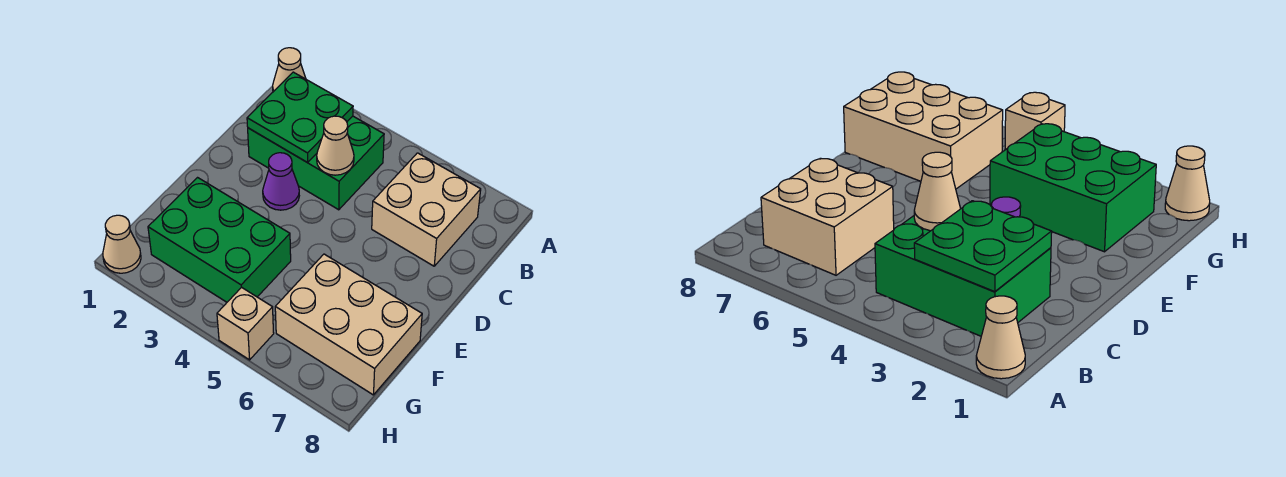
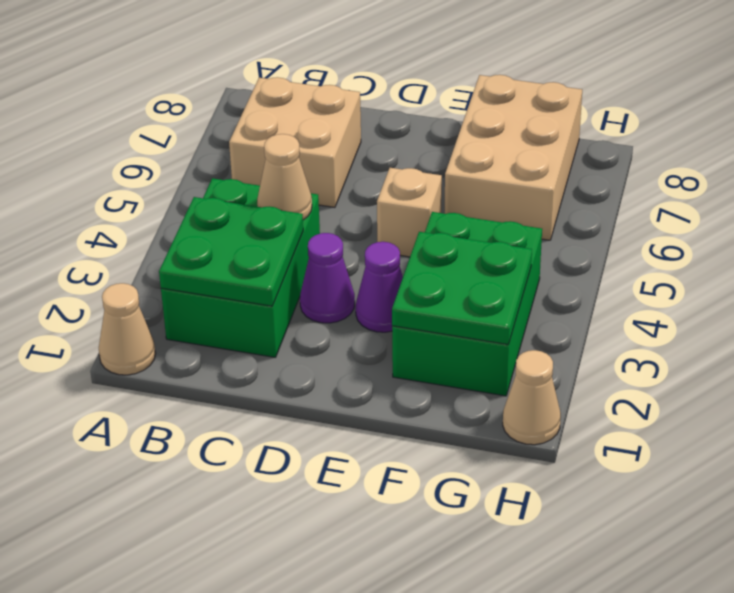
none -> purple 1x1 cone [356,242,403,332]
none -> green 2x2 plate [392,232,532,345]
tan 1x1 brick [217,287,274,360] -> tan 1x1 brick moved to [377,168,442,257]

